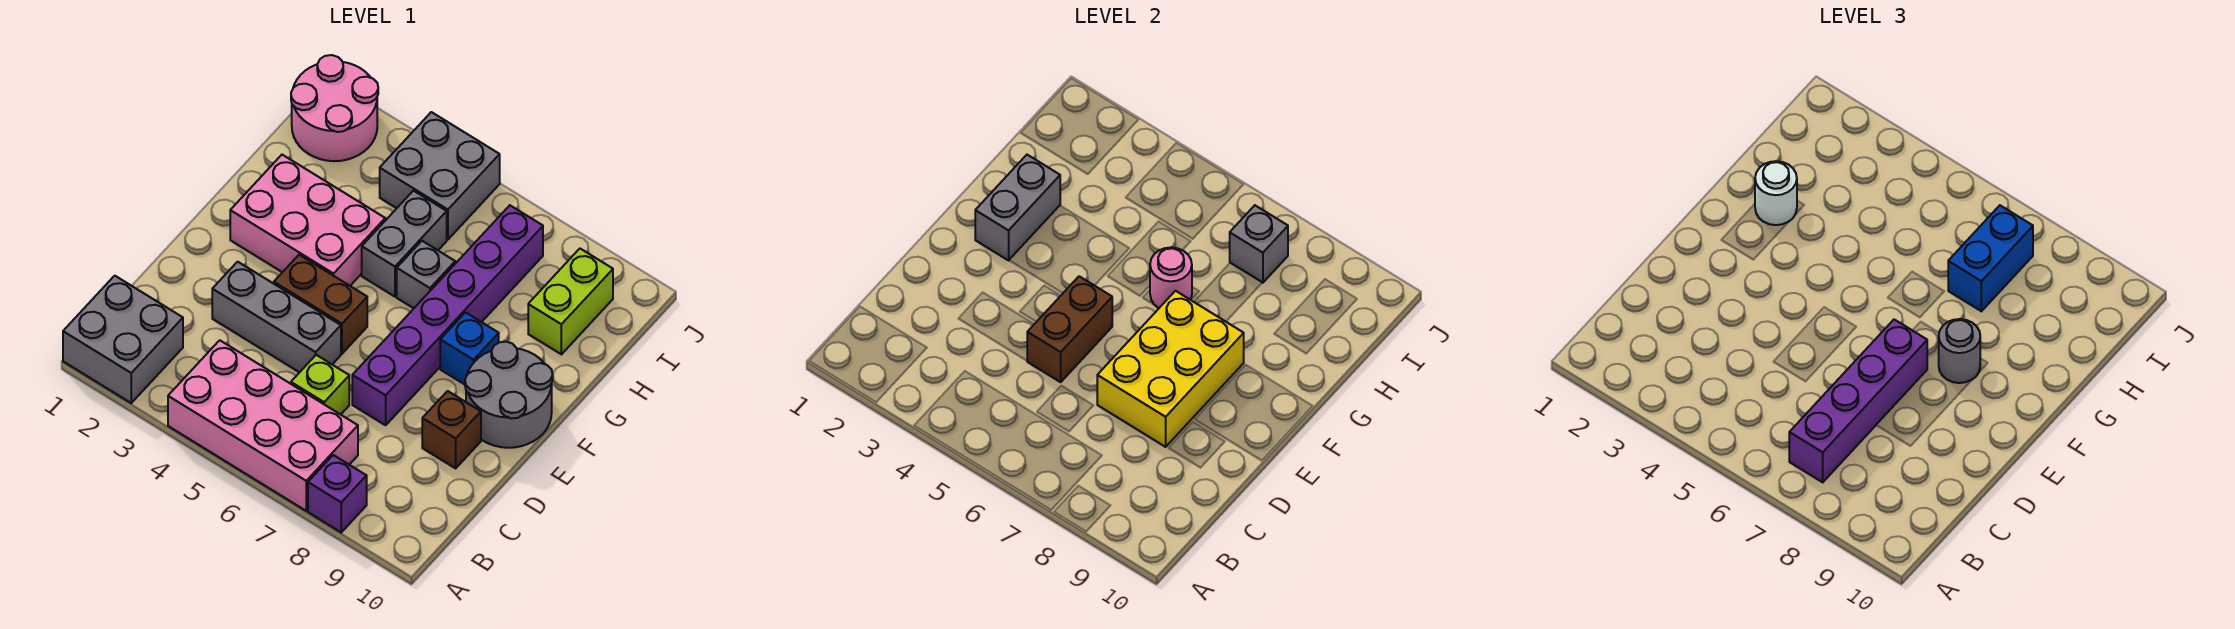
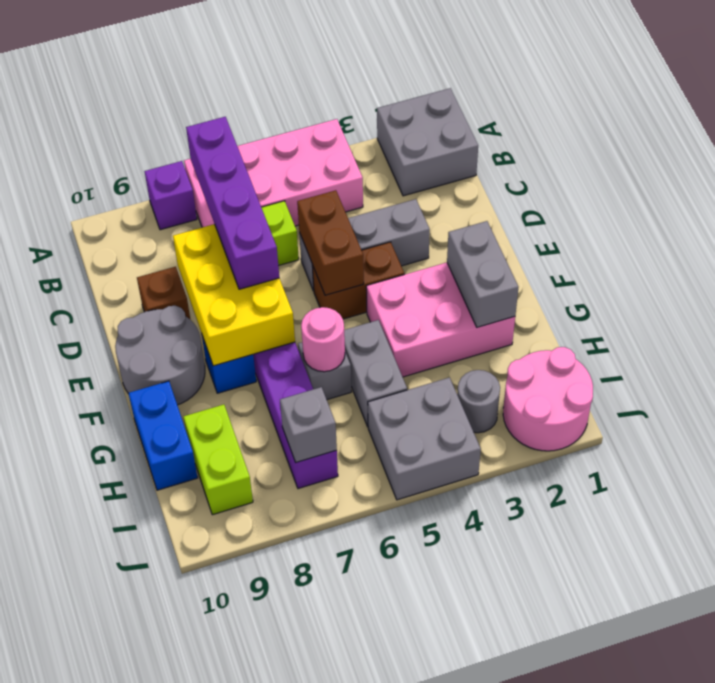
grey 1x1 round brick [1939,319,1980,383] -> grey 1x1 round brick moved to [457,370,500,433]
white 1x1 round brick [1755,161,1797,225] -> none
blue 1x2 brick [1948,205,2033,311] -> blue 1x2 brick moved to [128,381,198,490]

